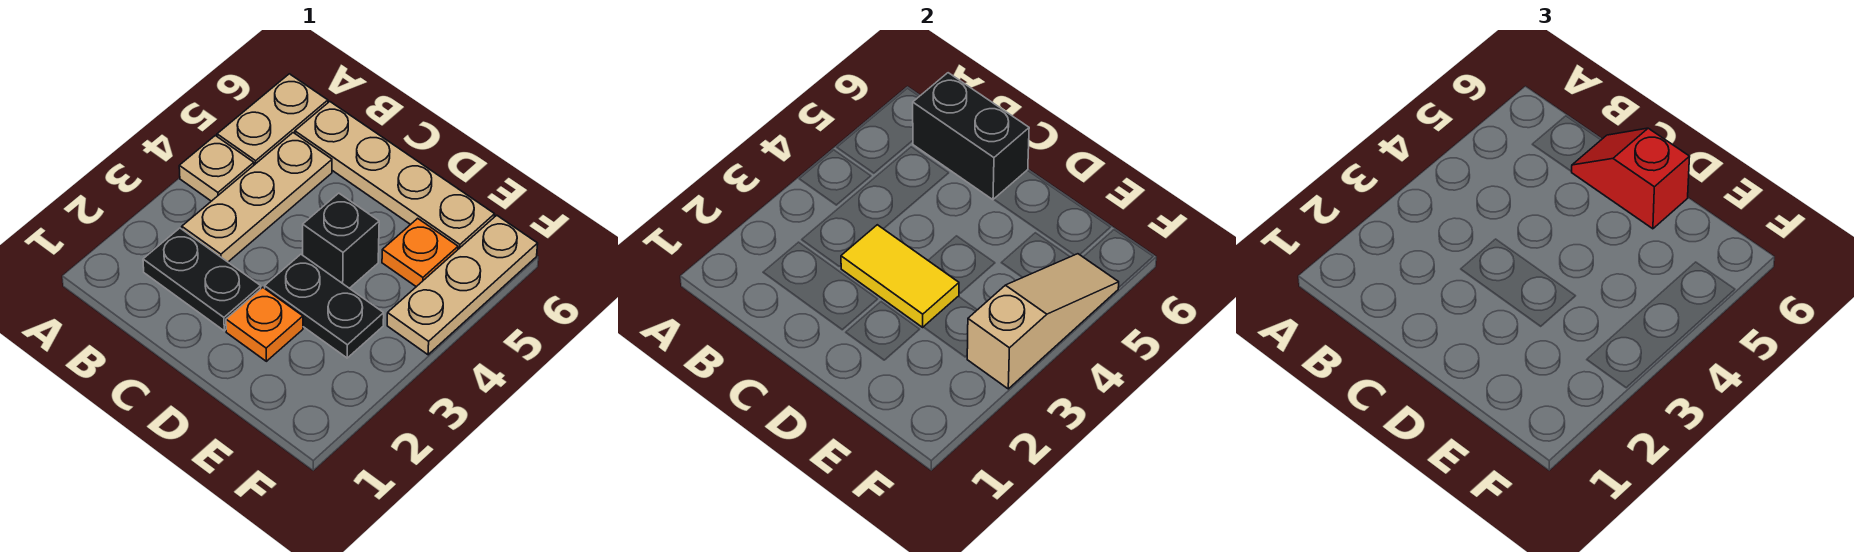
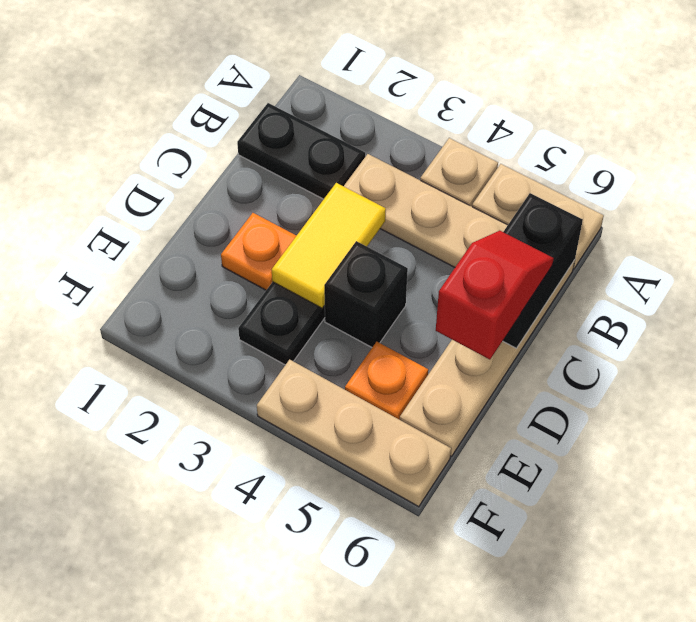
black 1x2 plate [143,228,261,331] -> black 1x2 plate turned to [237,103,365,199]
tan 1x3 slope [967,254,1119,389] -> none

